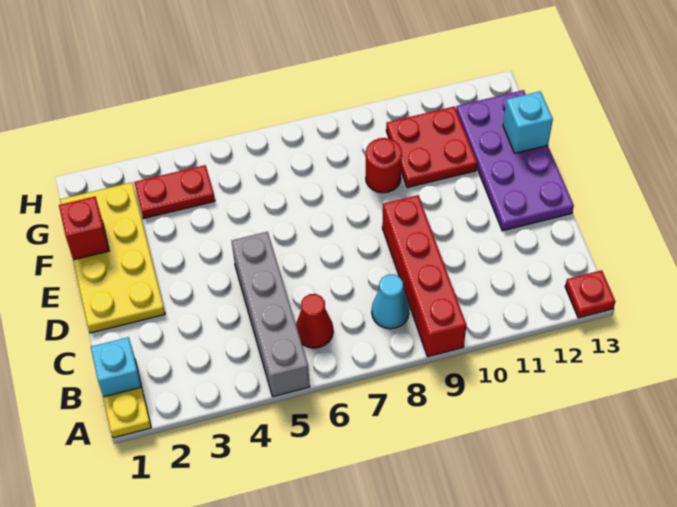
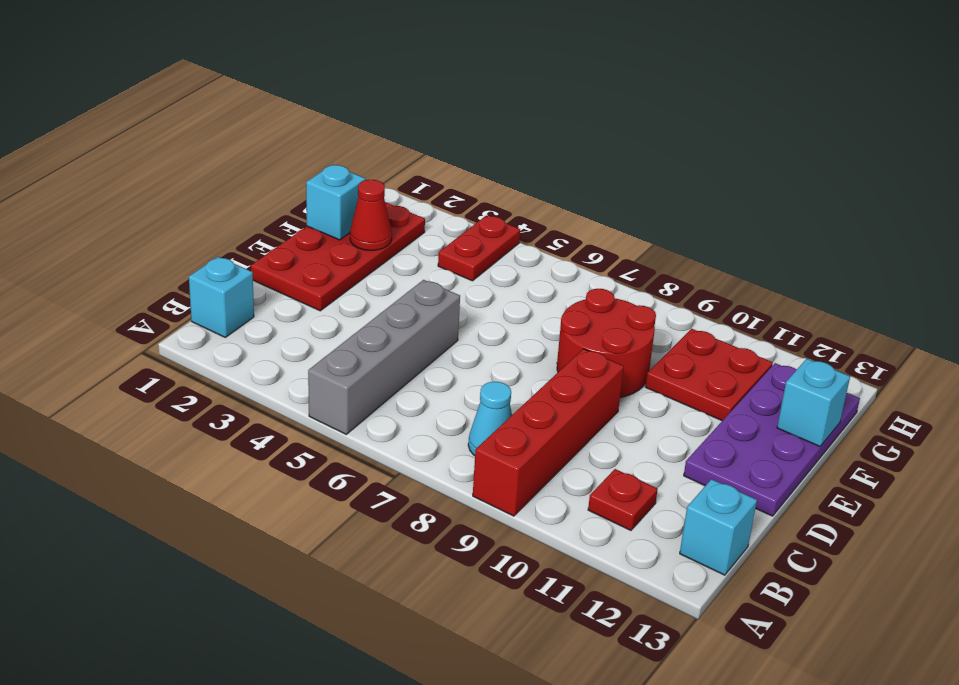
yellow 1x1 plate [103,387,151,438] -> none
red 1x1 plate [565,270,615,318] -> red 1x1 plate moved to [588,469,658,530]
red 1x1 cone [296,294,333,348] -> red 1x1 cone moved to [350,180,392,251]
none -> cyan 1x1 brick [680,479,757,575]
yellow 2x4 plate [60,182,165,333] -> red 2x4 plate [251,202,425,311]
red 1x1 brick [59,197,109,260] -> cyan 1x1 brick [306,165,365,240]
red 1x1 round brick [366,138,402,193] -> red 2x2 round brick [557,289,656,397]
red 1x2 plate [134,165,215,218] -> red 1x2 plate turned to [438,215,520,281]

